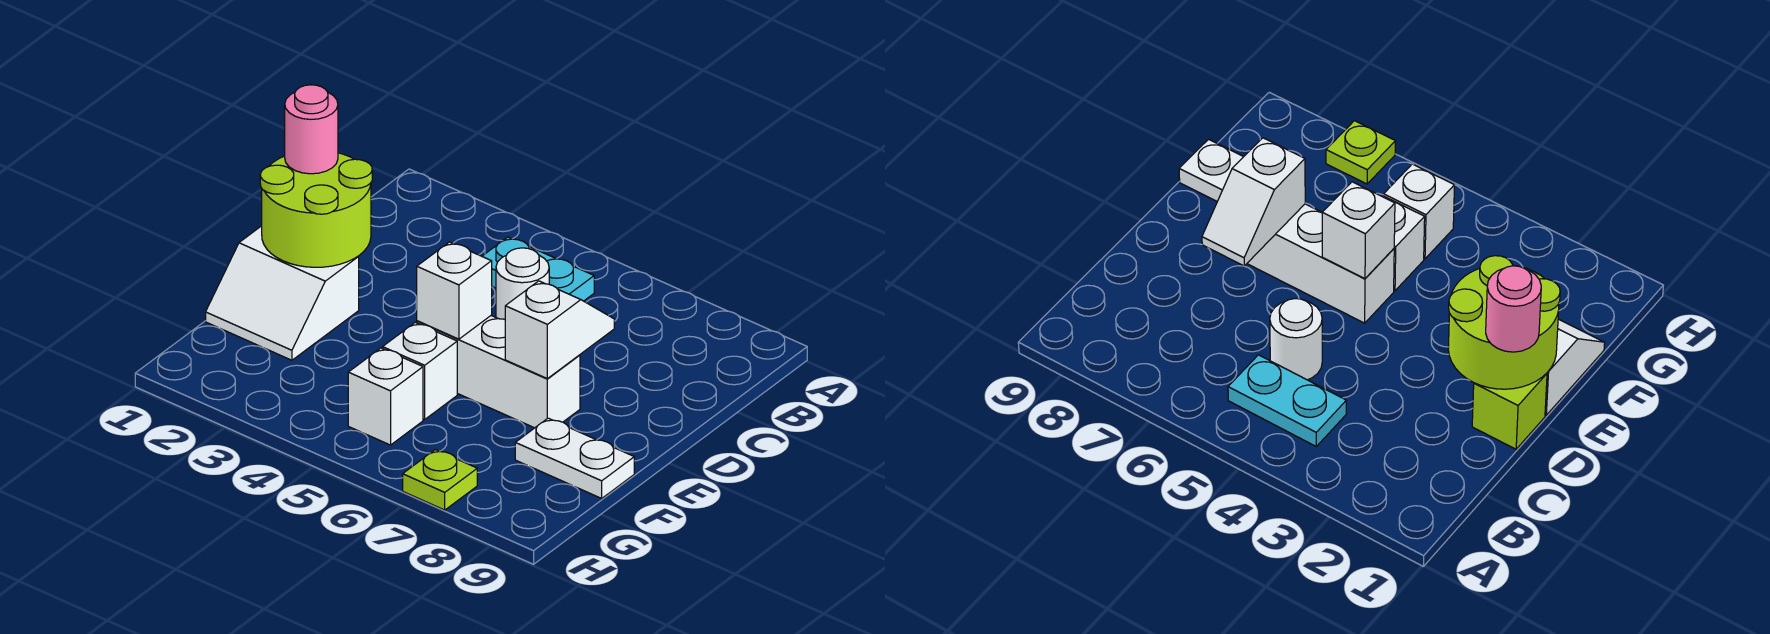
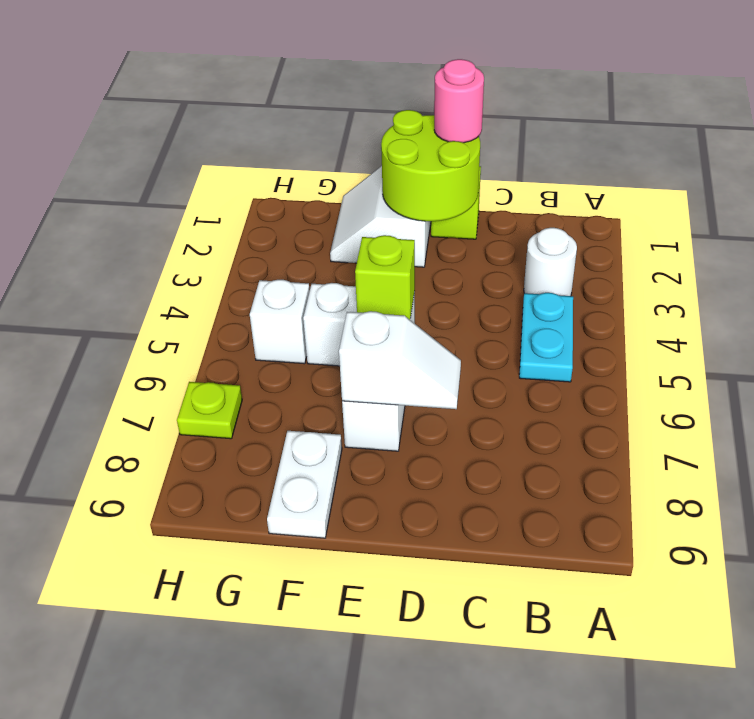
white 1x1 round brick [496,248,549,319] -> white 1x1 round brick moved to [524,228,577,296]
white 1x1 brick [417,242,492,339] -> lime 1x1 brick [355,235,415,319]

